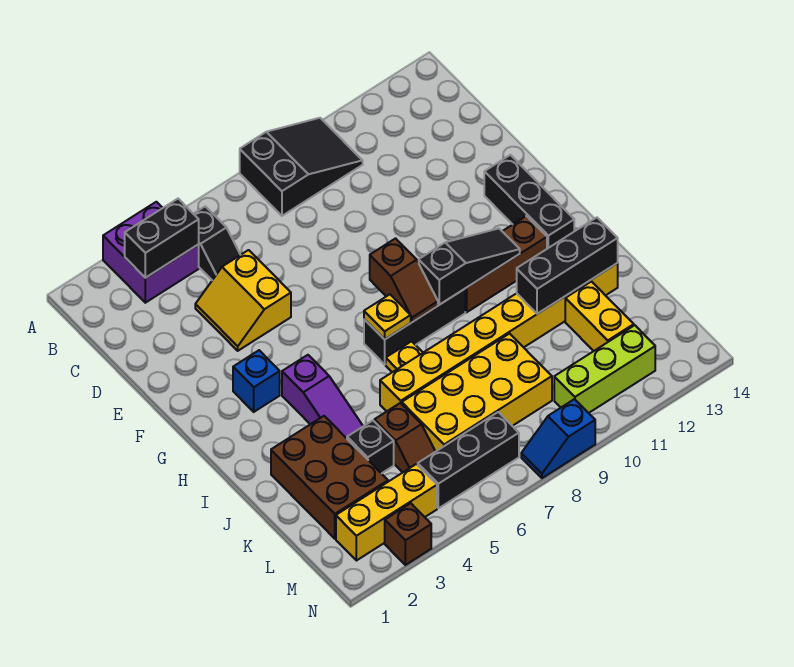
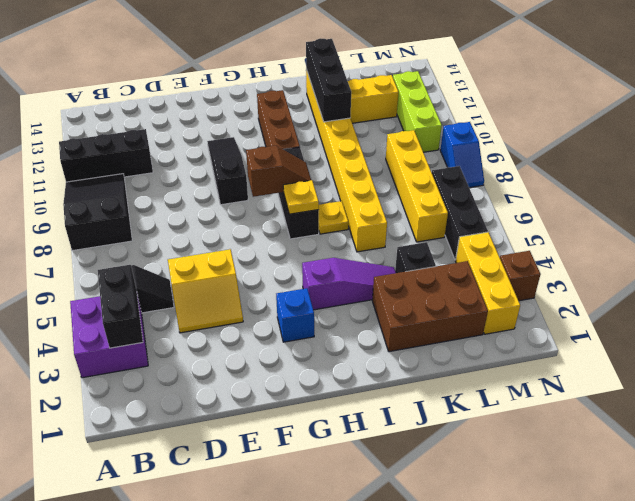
black 1x3 brick [484,155,574,249] -> black 1x3 brick moved to [59,129,153,182]
black 1x3 slope [419,228,520,305] -> black 1x3 slope moved to [207,137,248,205]
brown 1x2 slope [374,403,435,472] -> none
yellow 2x4 brick [402,334,552,452] -> yellow 1x4 brick [386,130,448,242]

